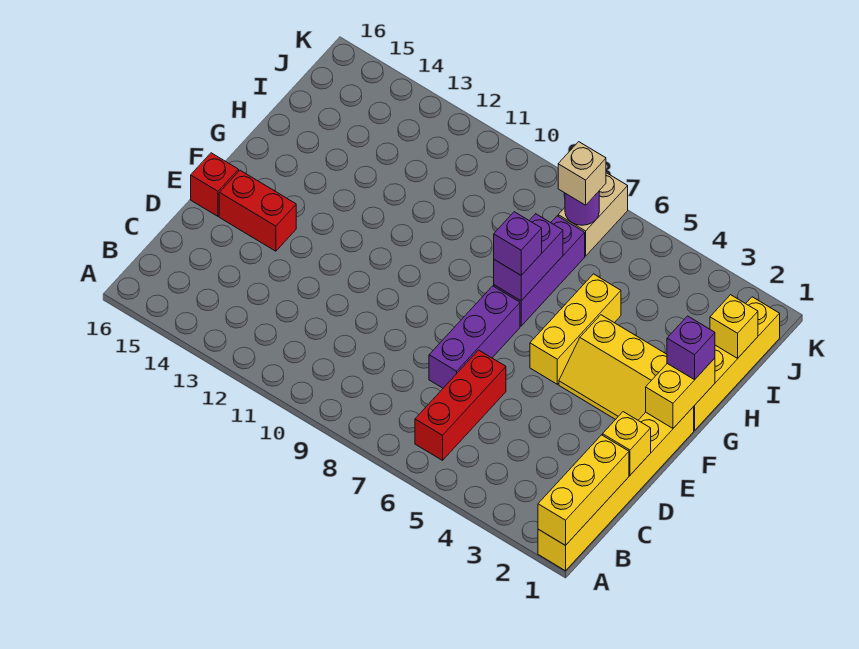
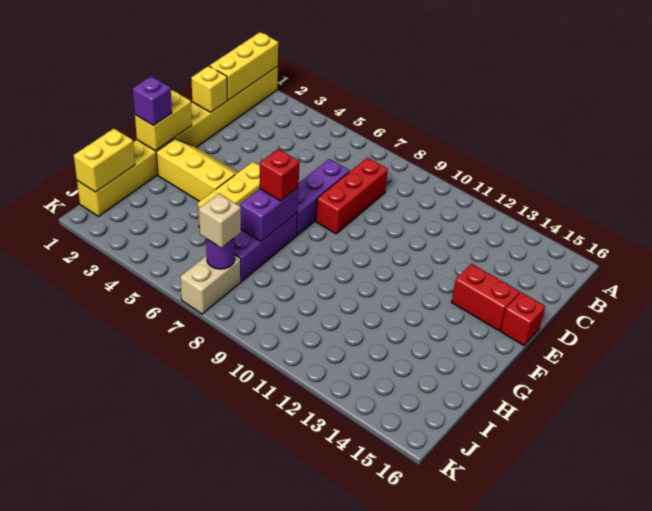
red 1x3 brick [415,350,506,460] -> red 1x3 brick moved to [316,158,388,234]
purple 1x1 brick [494,212,542,275] -> red 1x1 brick [260,149,300,201]
yellow 1x1 brick [710,295,758,358] -> yellow 1x2 brick [74,129,135,192]

